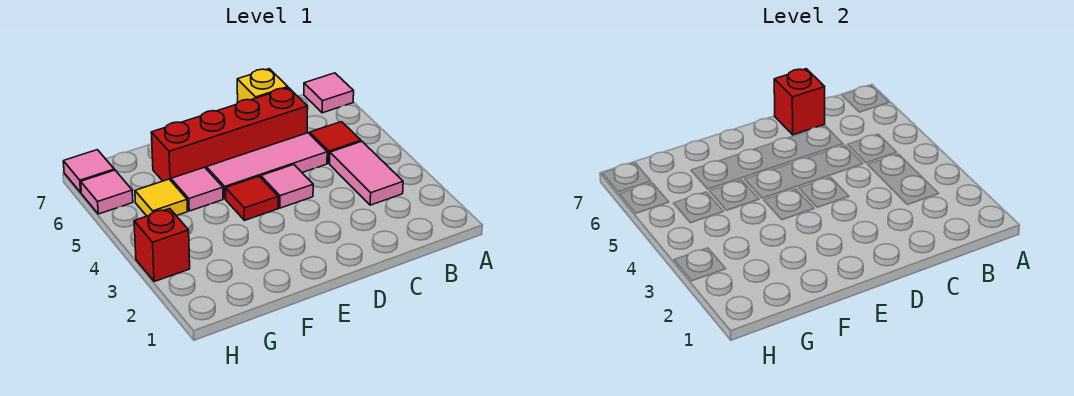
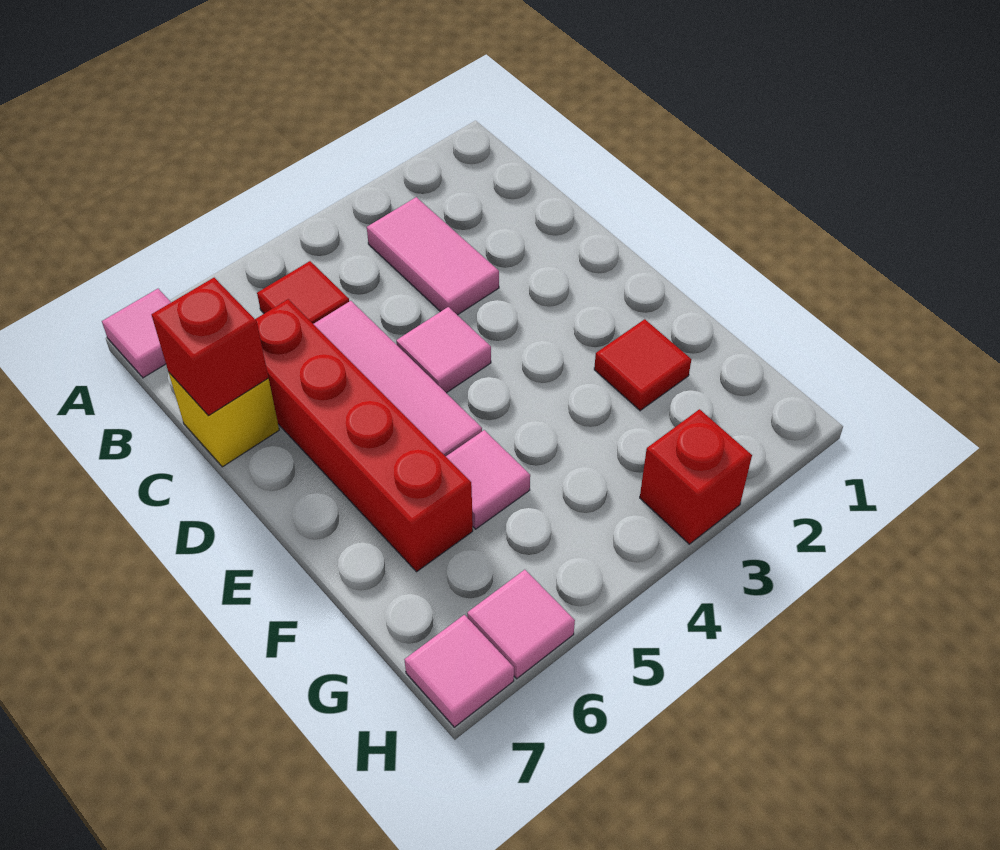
pink 1x2 tile [330,141,403,205] -> pink 1x2 tile turned to [367,197,499,315]
red 1x1 tile [226,176,278,220] -> red 1x1 tile moved to [594,319,691,411]
yellow 1x1 tile [135,179,188,216] -> none

